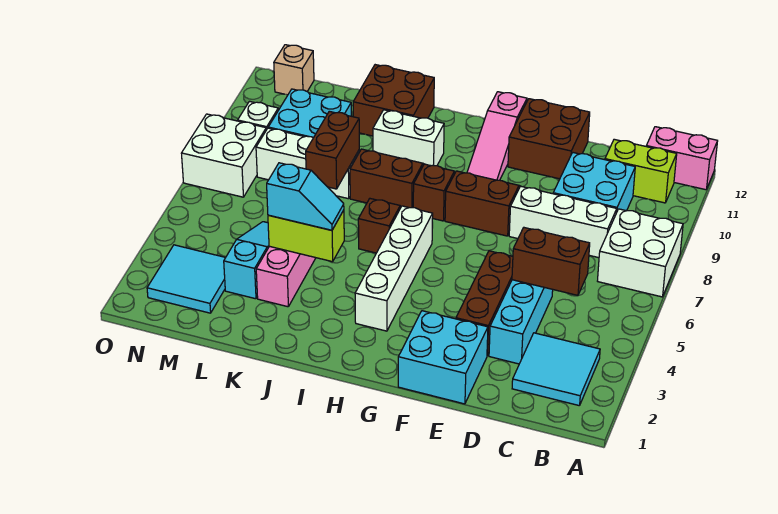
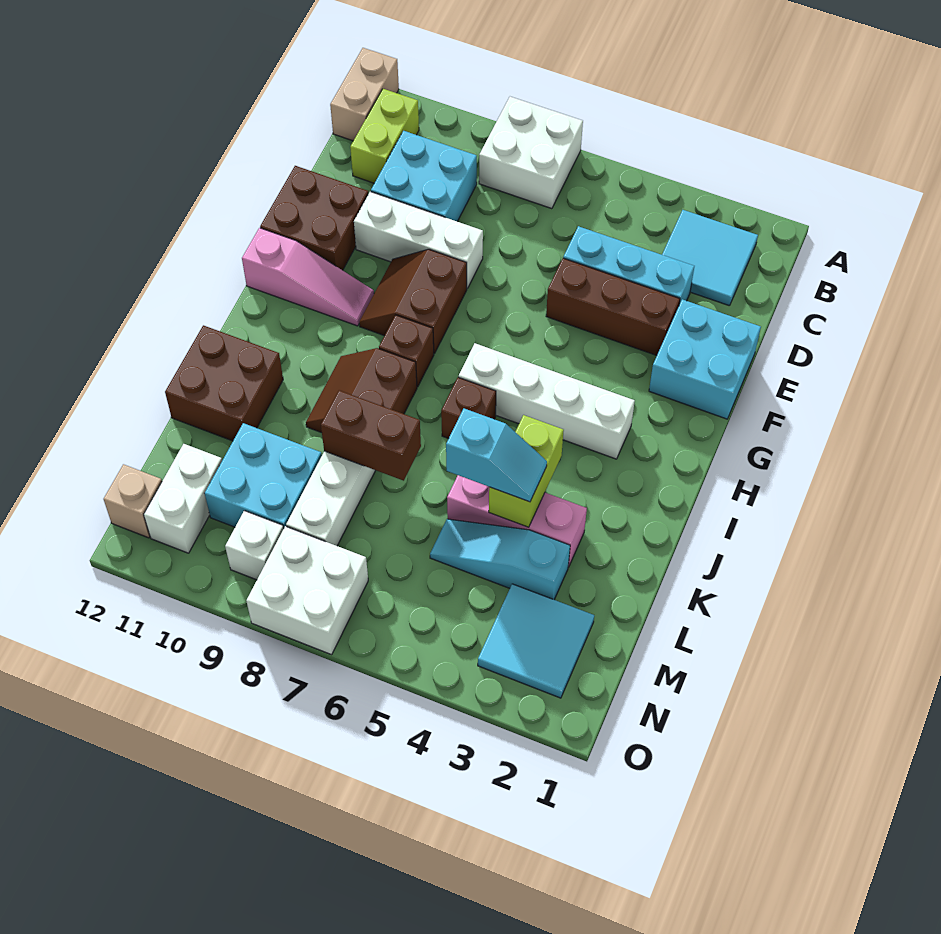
pink 1x2 brick [646,127,717,190] -> tan 1x2 brick [330,48,399,141]
brown 1x2 brick [512,228,590,295] -> none
white 1x3 brick [509,186,617,258] -> white 1x3 brick turned to [354,192,483,288]
white 1x2 brick [373,110,444,166] -> white 1x2 brick moved to [144,444,222,553]
cyan 1x2 slope [267,163,344,230] -> cyan 1x2 slope turned to [446,409,547,502]

